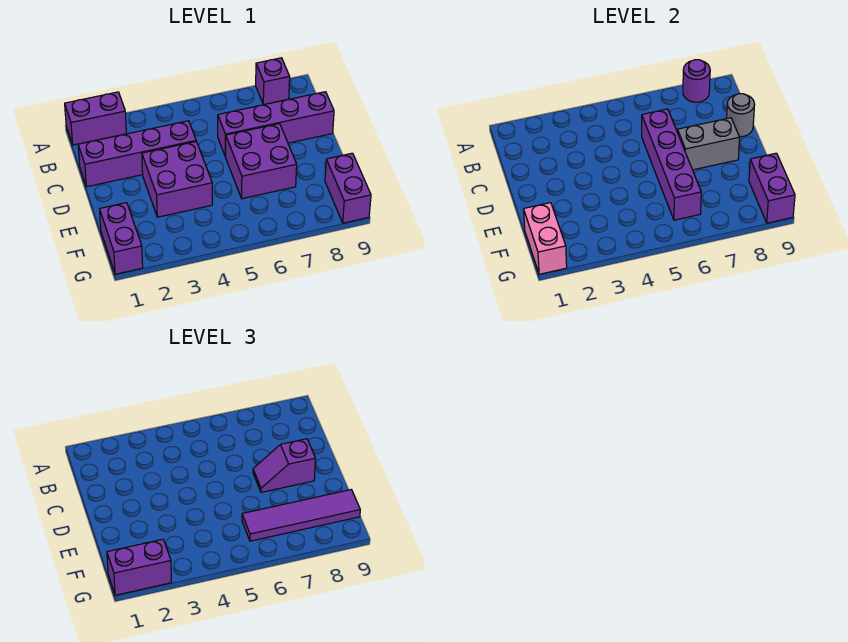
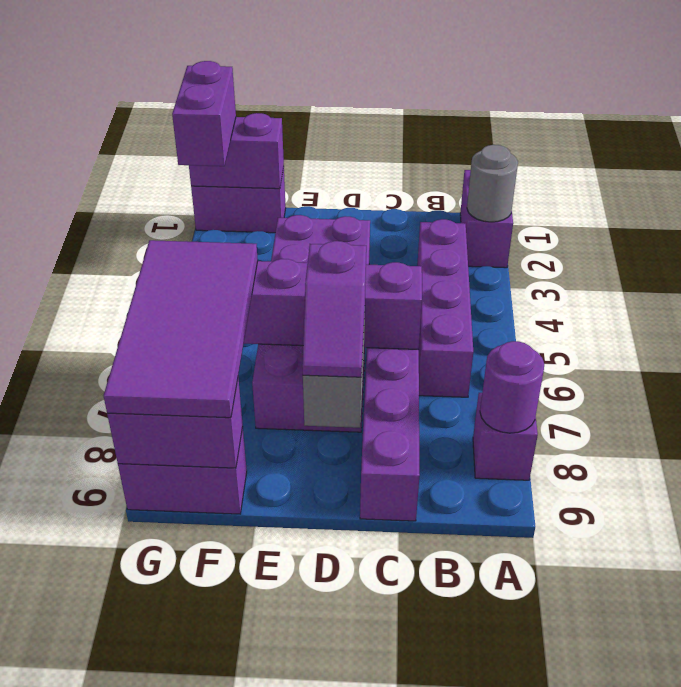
purple 1x4 brick [78,121,196,187] -> purple 1x4 brick moved to [417,219,473,397]
grey 1x1 round brick [727,94,755,137] -> grey 1x1 round brick moved to [467,145,518,222]
purple 1x2 slope [253,439,316,492] -> purple 1x2 slope turned to [302,241,366,377]
pink 1x2 brick [524,203,567,274] -> purple 1x2 brick [189,113,284,189]
purple 1x4 tile [242,490,360,541] -> purple 2x4 tile [104,240,258,418]

